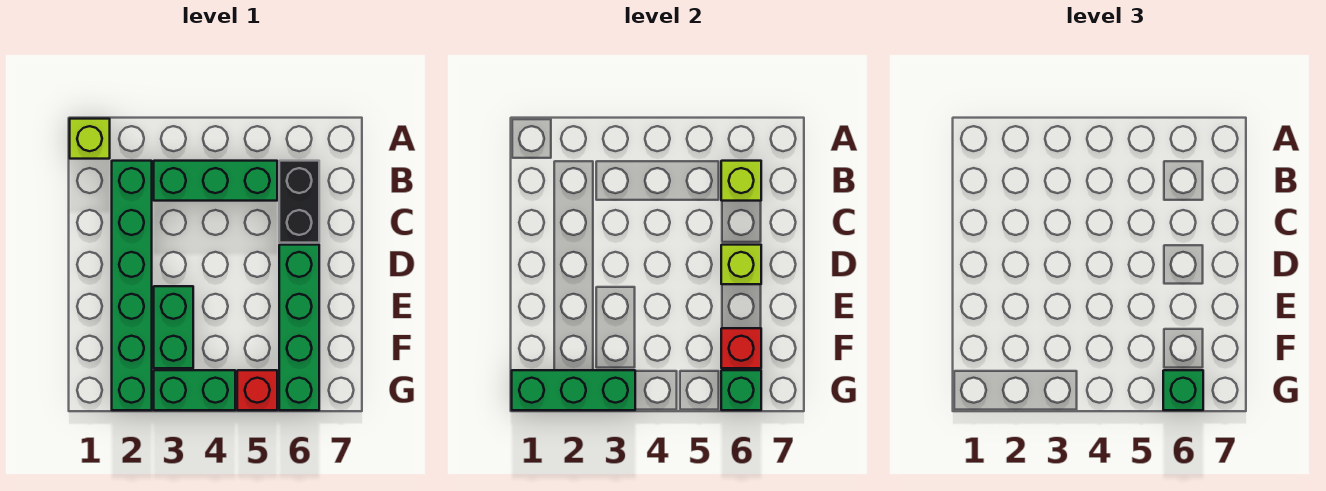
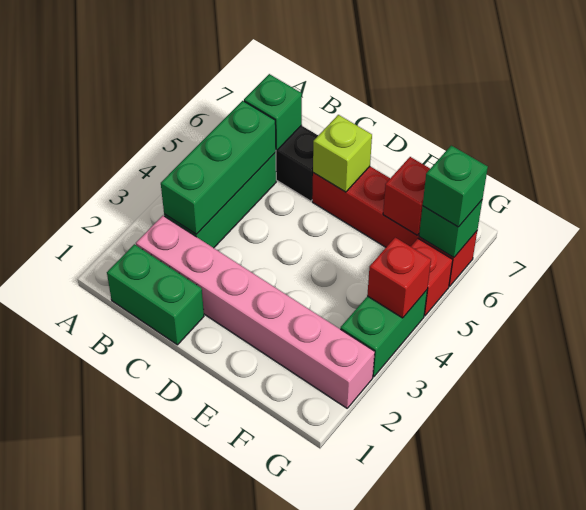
lime 1x1 brick [70,119,110,159] -> none
green 1x6 brick [112,161,152,410] -> pink 1x6 brick [136,216,375,408]
lime 1x1 brick [721,161,761,201] -> green 1x1 brick [244,74,302,150]
green 1x4 brick [279,245,319,410] -> red 1x4 brick [312,166,477,286]
green 1x2 brick [154,286,193,368] -> green 1x2 brick moved to [107,244,204,345]
green 1x3 brick [512,370,635,410] -> green 1x3 brick moved to [161,101,276,234]
none -> red 1x1 brick [367,238,431,318]

